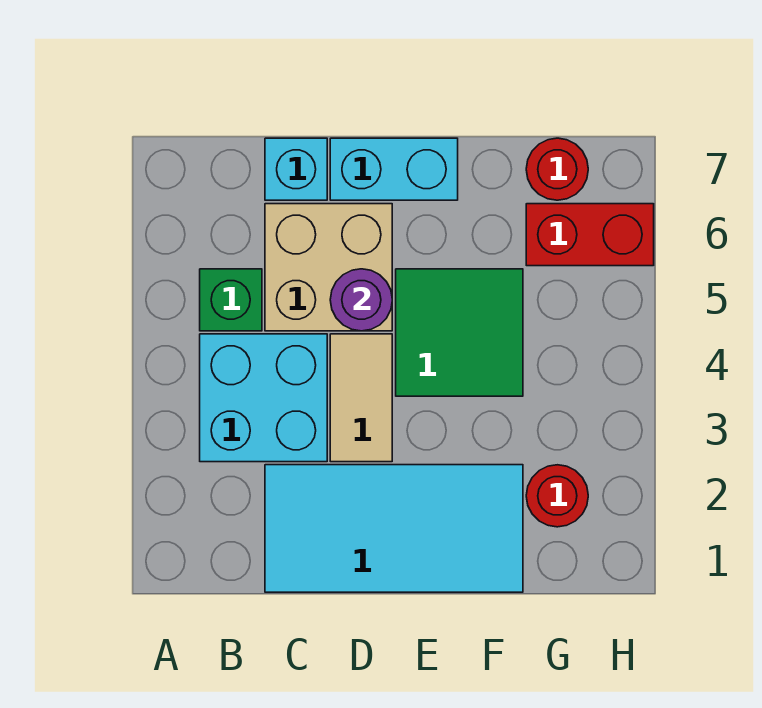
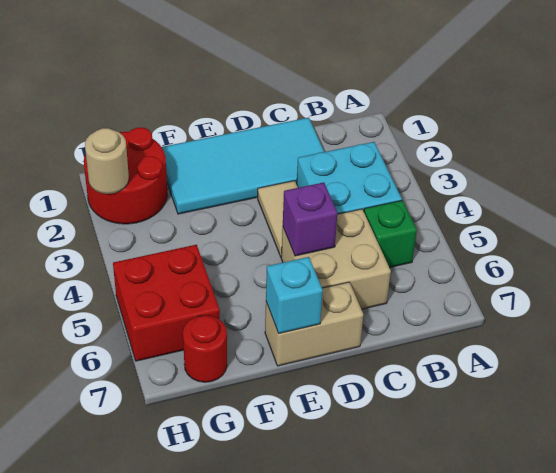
cyan 1x1 brick [265,138,327,200] -> cyan 1x1 brick moved to [266,257,323,333]
purple 1x1 round brick [330,269,392,331] -> purple 1x1 brick [283,182,338,256]
cyan 1x2 brick [330,138,458,200] -> tan 1x2 brick [265,282,363,366]
green 2x2 tile [396,269,523,396] -> none
red 1x1 round brick [526,465,588,527] -> red 2x2 round brick [84,128,167,224]
red 1x2 brick [526,204,654,266] -> red 2x2 brick [113,245,220,361]
none -> tan 1x1 round brick [85,128,129,194]

